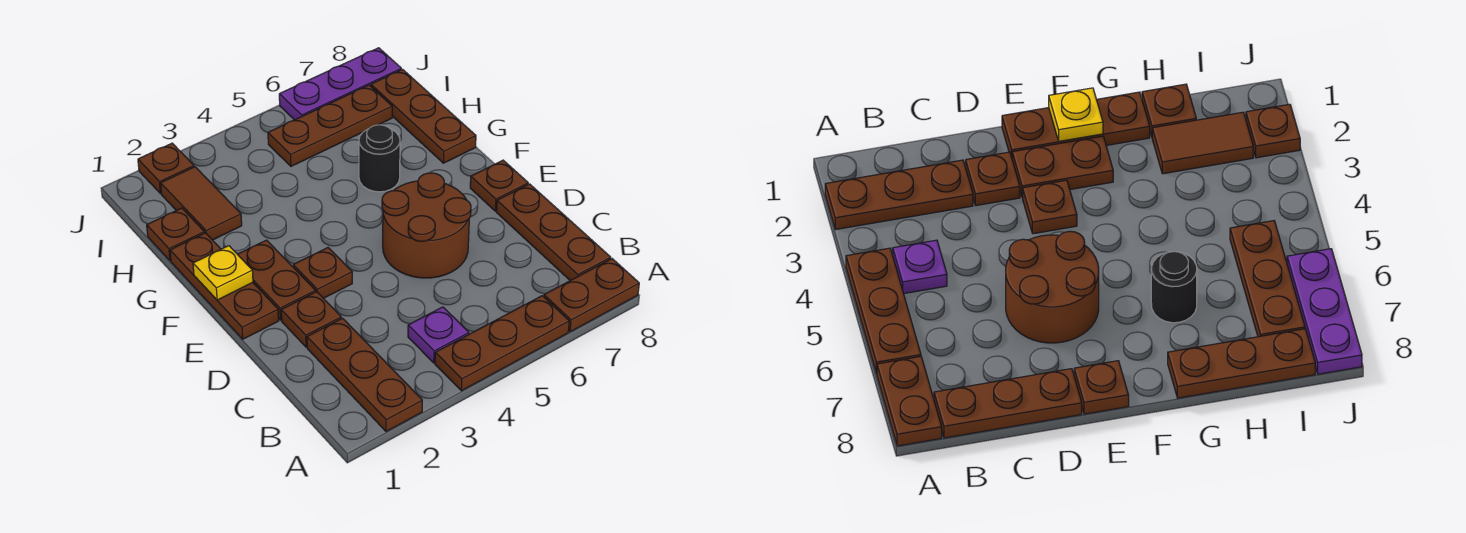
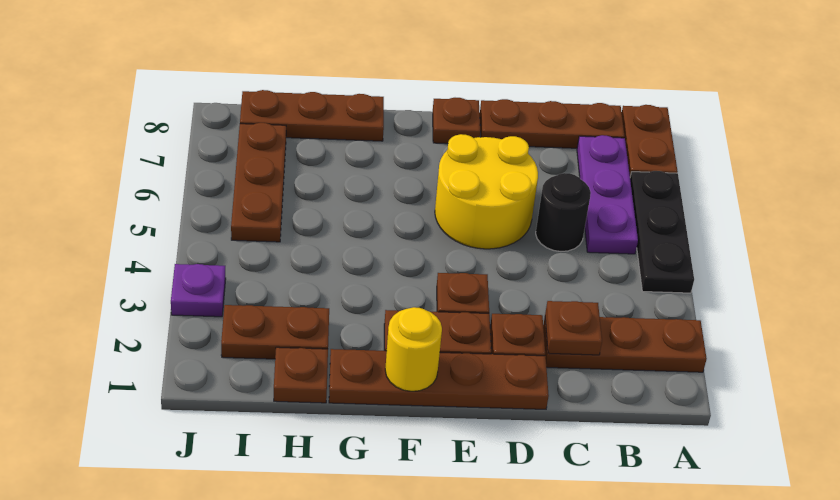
brown 1x3 plate [435,296,569,391] -> black 1x3 plate [630,171,694,293]
purple 1x1 plate [408,307,469,363] -> purple 1x1 plate moved to [171,264,226,317]
brown 2x2 round brick [382,173,471,278] -> yellow 2x2 round brick [435,134,538,249]
brown 1x3 plate [170,233,279,339] -> brown 1x4 plate [329,349,549,409]
yellow 1x1 plate [193,246,253,300] -> yellow 1x1 round brick [385,307,442,391]
black 1x1 round brick [359,125,400,192] -> black 1x1 round brick moved to [536,173,591,251]
brown 1x2 tile [161,167,242,240] -> brown 1x2 plate [221,305,329,359]
brown 1x1 plate [138,143,194,194] -> brown 1x1 plate moved to [545,301,602,355]
purple 1x3 plate [279,48,401,120] -> purple 1x3 plate moved to [577,135,638,254]

